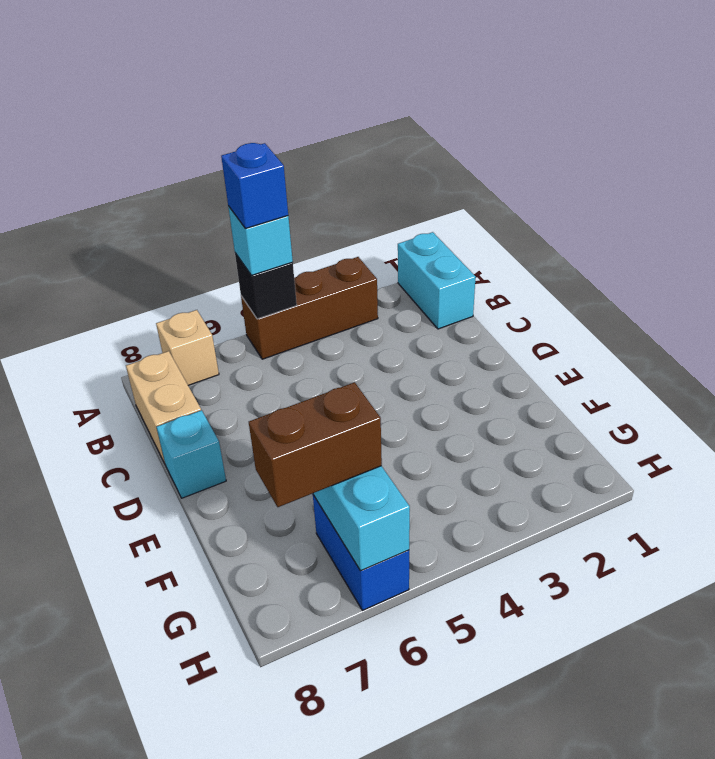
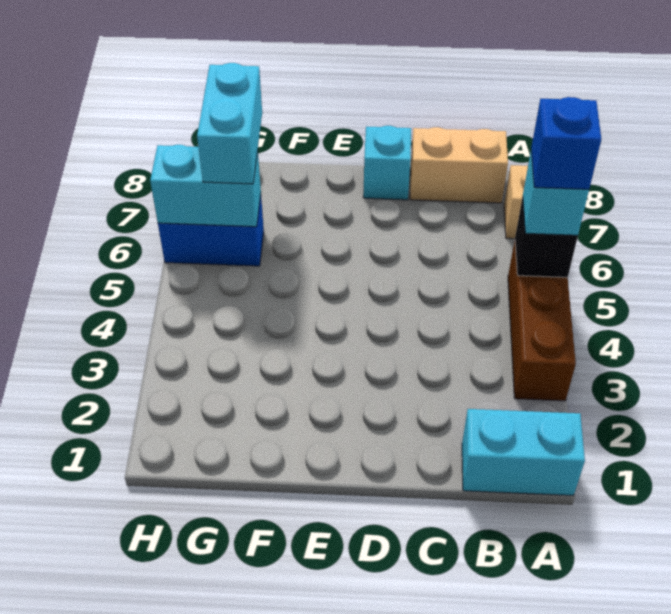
brown 1x2 brick [249,382,382,507] -> cyan 1x2 brick [197,63,262,184]

